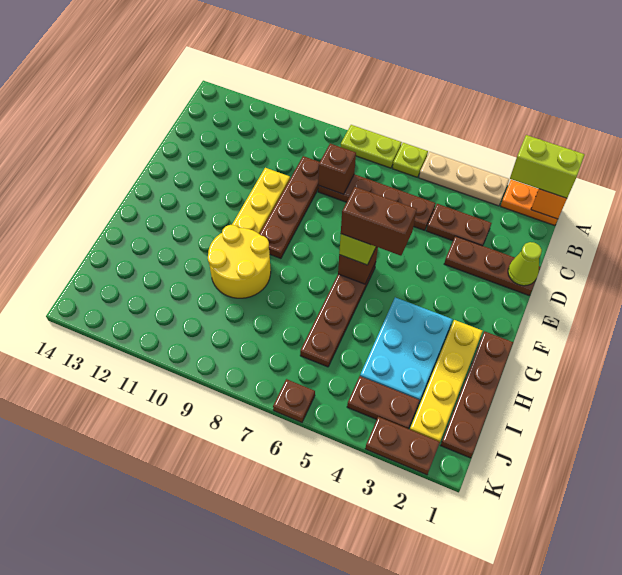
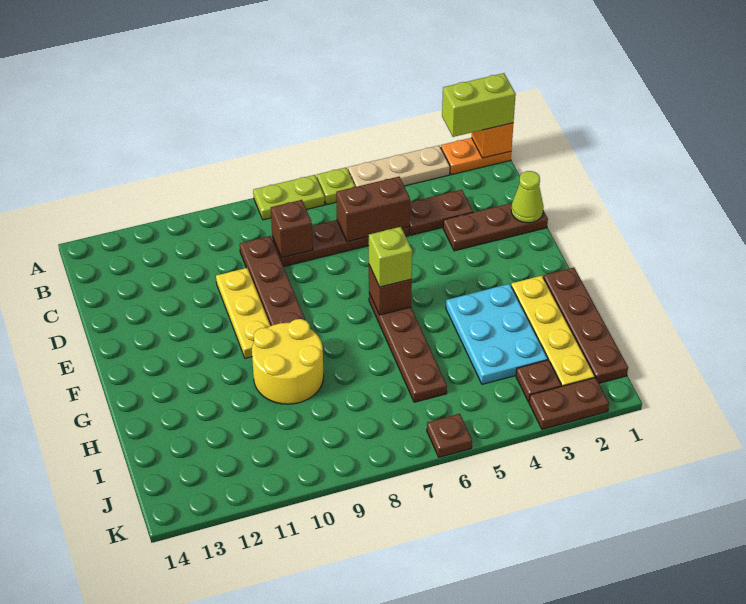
brown 1x2 brick [341,187,417,256] -> brown 1x2 brick moved to [336,177,410,242]
brown 1x2 plate [347,376,420,429] -> brown 1x1 plate [516,360,561,402]

